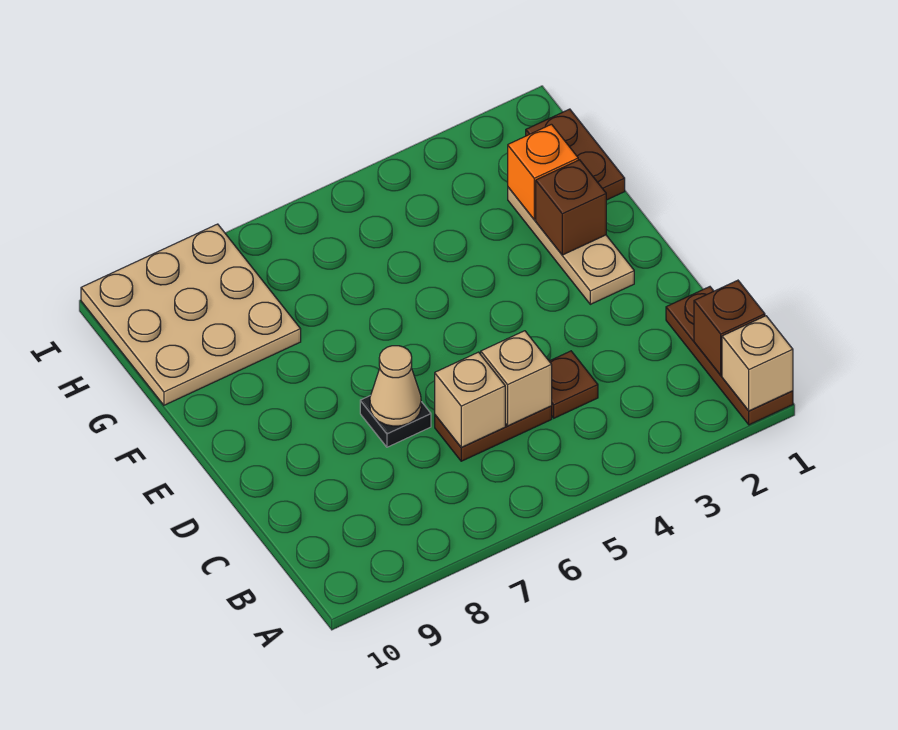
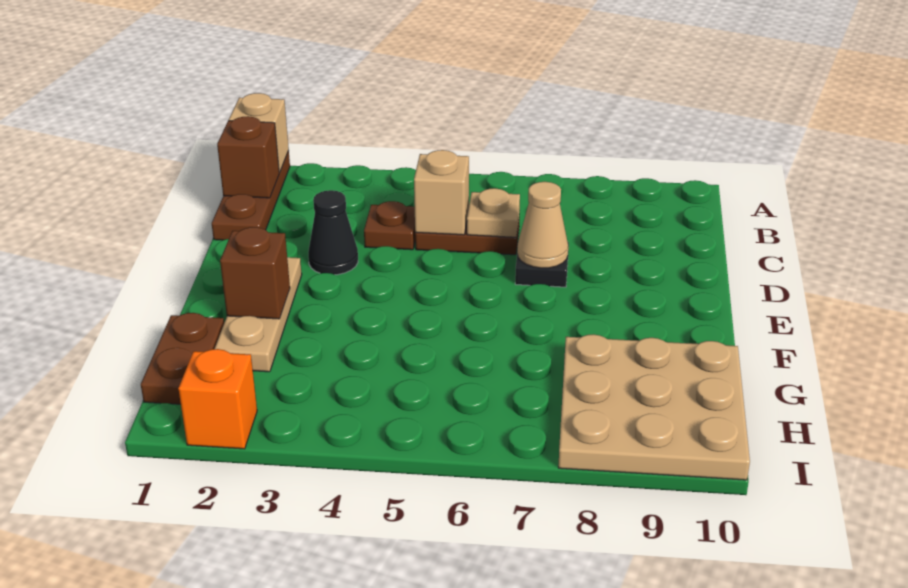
tan 1x1 brick [435,352,505,447] -> tan 1x1 plate [467,188,520,237]
none -> black 1x1 cone [308,190,358,275]
orange 1x1 brick [508,124,578,219] -> orange 1x1 brick moved to [178,349,257,449]

